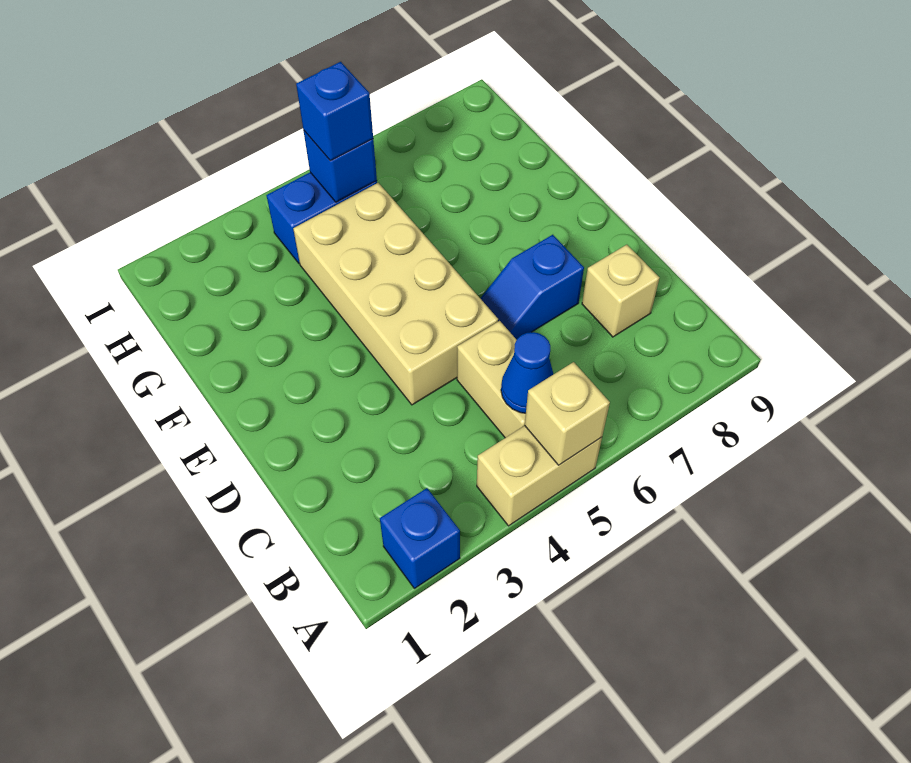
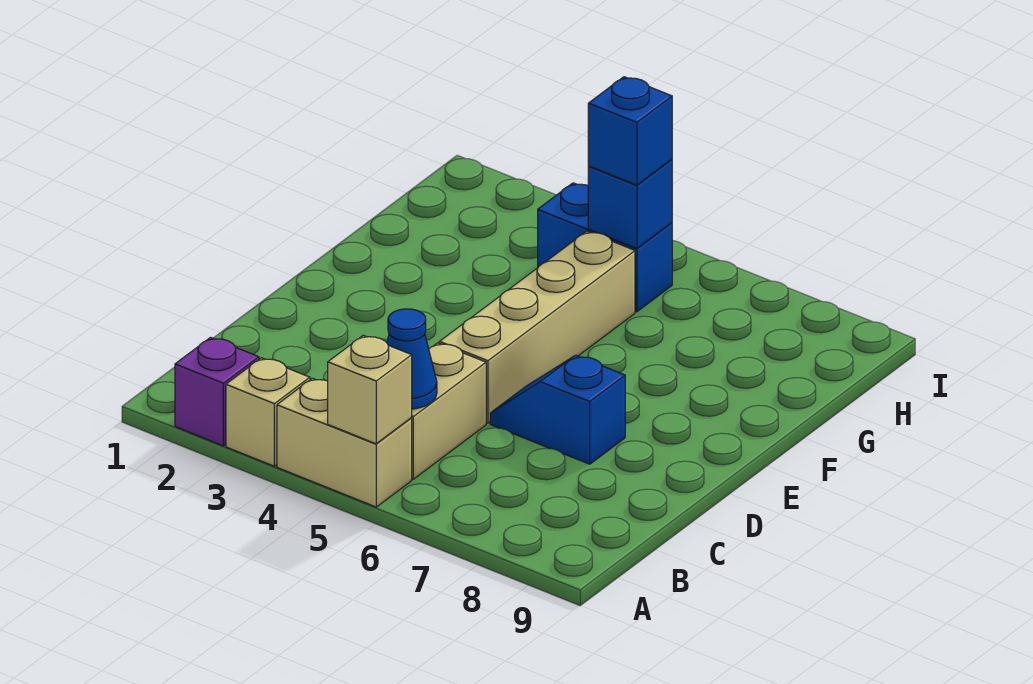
blue 1x1 brick [380,488,460,589] -> purple 1x1 brick [175,337,259,446]
tan 1x1 brick [582,245,660,337] -> tan 1x1 brick moved to [226,358,310,466]
tan 2x4 brick [293,183,498,405] -> tan 1x4 brick [439,231,635,423]

